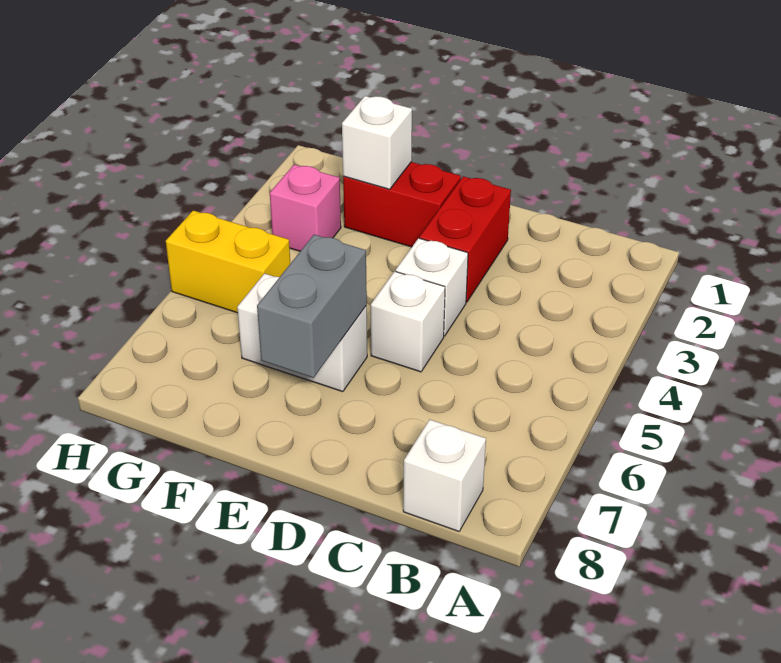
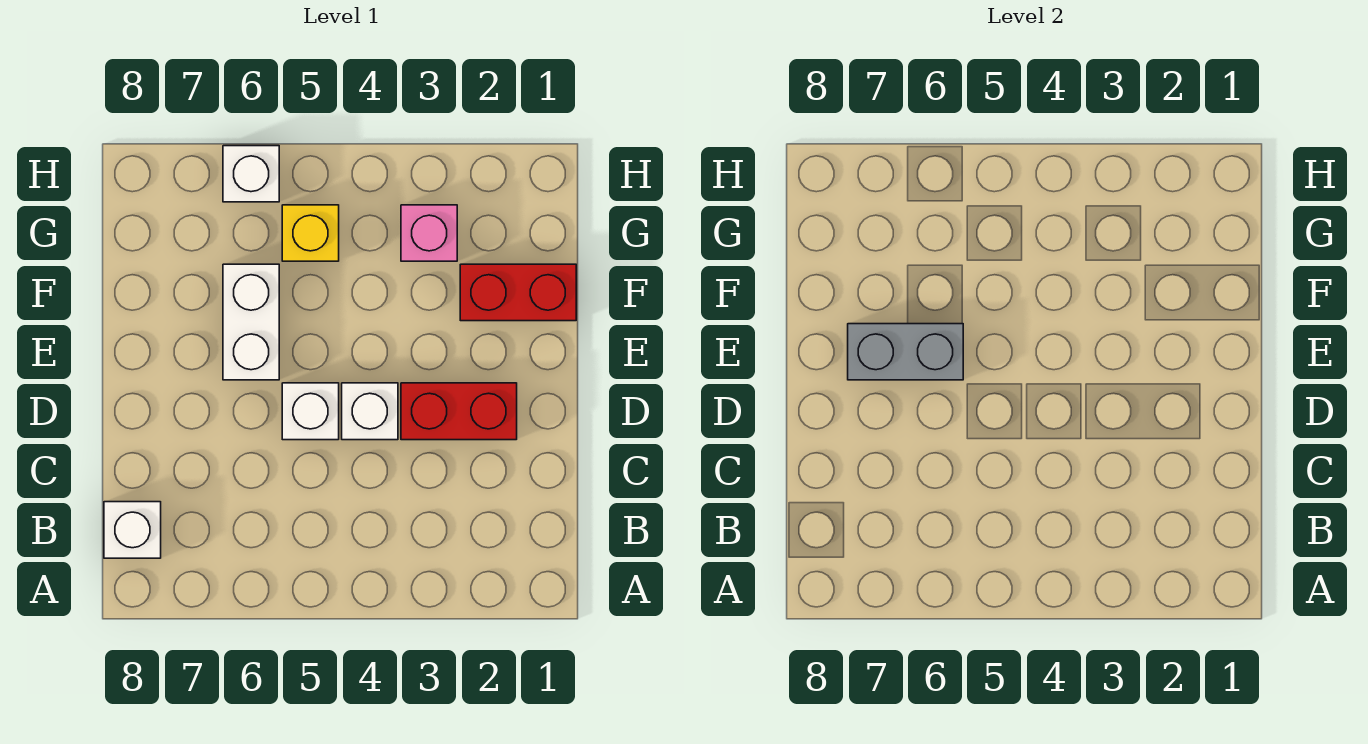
red 1x2 brick [343,162,461,247] -> red 1x2 brick turned to [460,264,576,321]
white 1x1 brick [342,96,412,189] -> white 1x1 brick moved to [223,146,279,202]
yellow 1x2 brick [166,211,290,313] -> yellow 1x1 brick [282,205,339,261]

